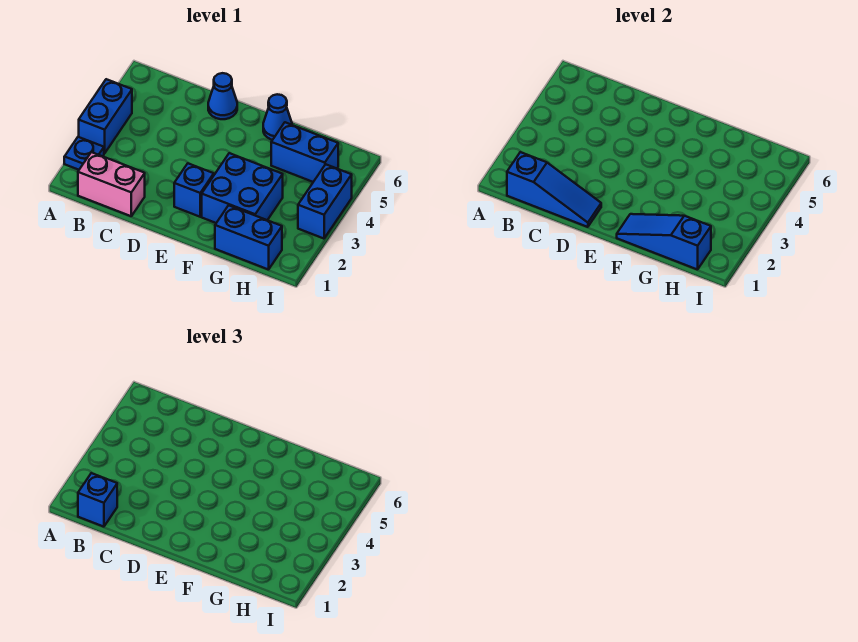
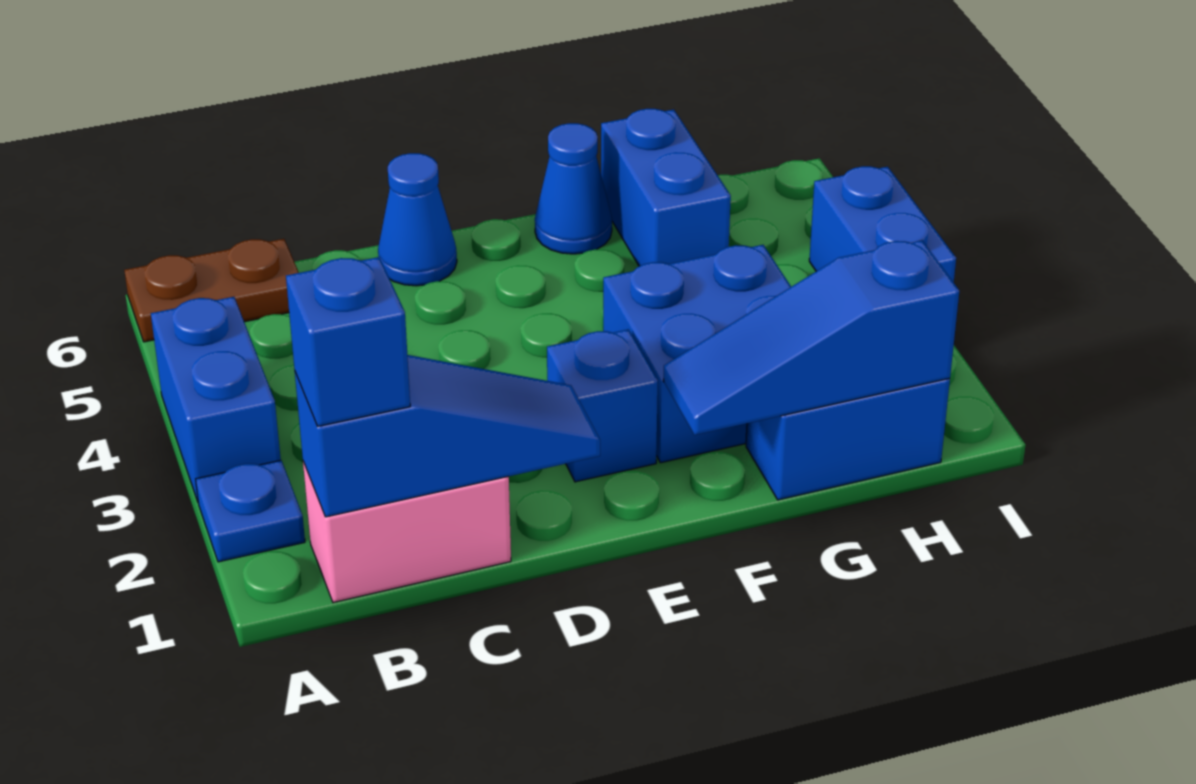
none -> brown 1x2 plate [124,239,299,342]
blue 1x2 brick [271,122,338,182] -> blue 1x2 brick turned to [601,109,731,266]

